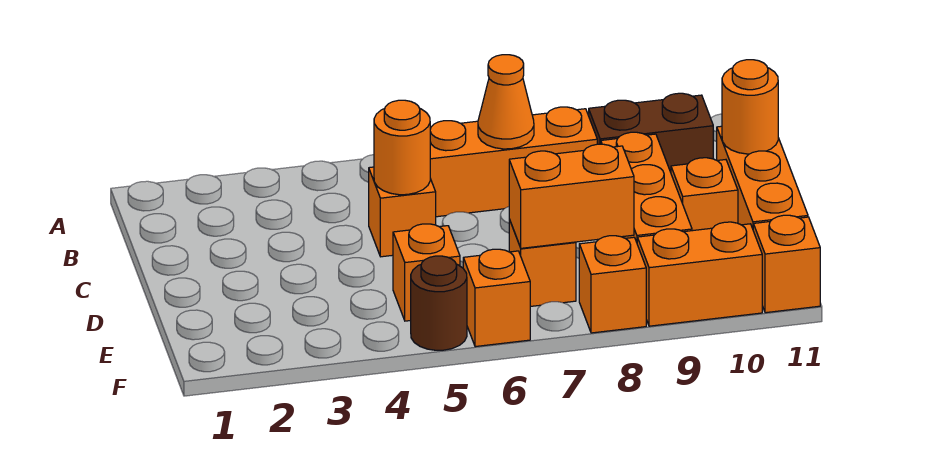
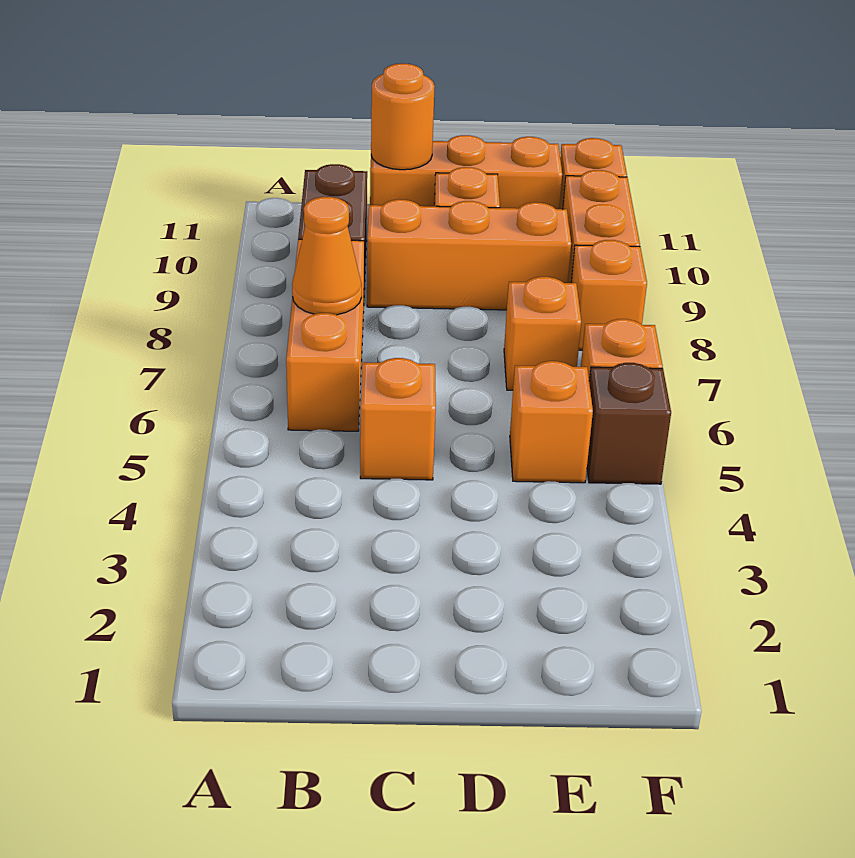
orange 1x1 round brick [374,100,430,195] -> none
orange 1x2 brick [509,144,634,248] -> none
brown 1x1 round brick [411,256,467,350] -> brown 1x1 brick [587,363,671,484]

